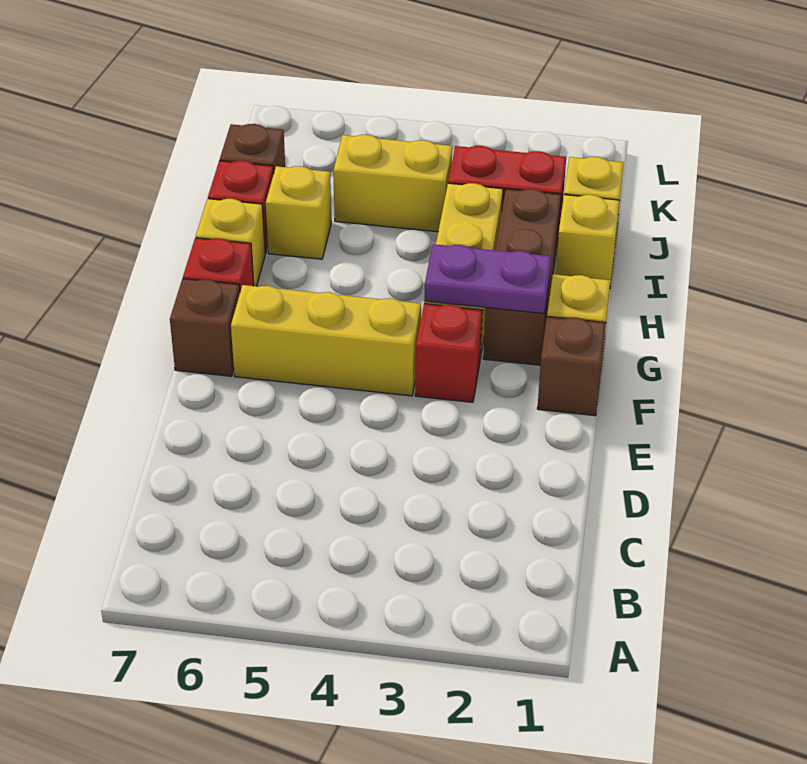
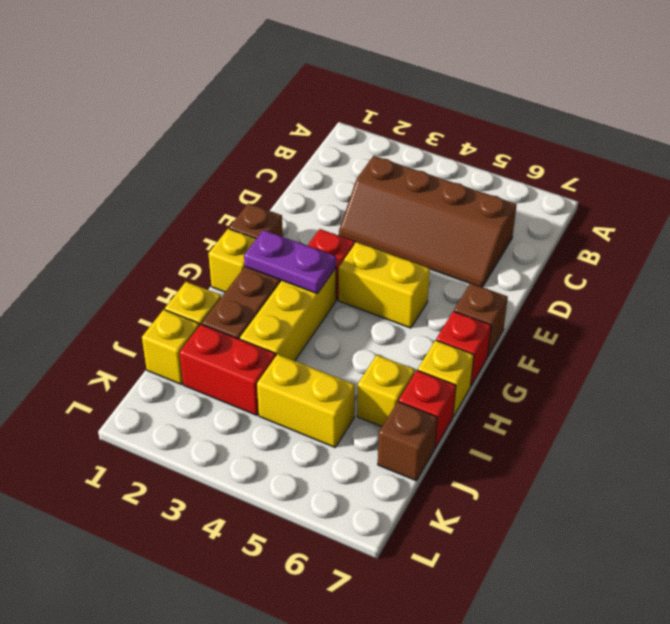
none -> brown 2x4 slope [339,156,517,287]
yellow 1x3 brick [231,285,421,396] -> yellow 1x2 brick [338,242,430,328]

